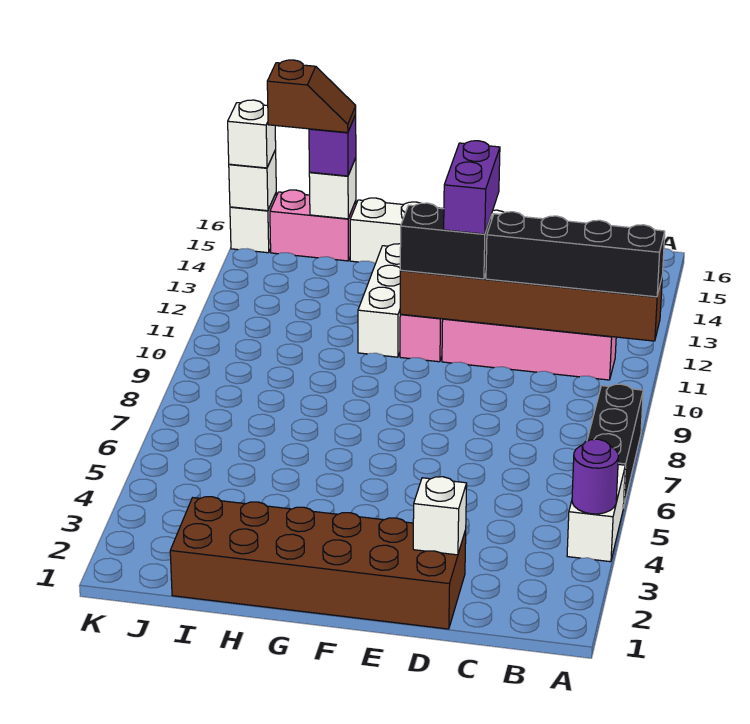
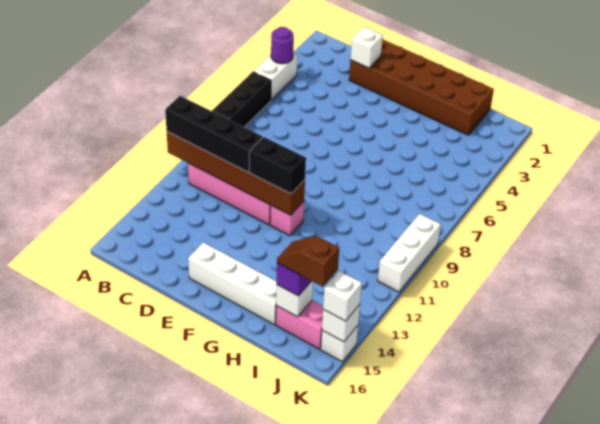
purple 1x2 brick [444,141,500,234] -> none
white 1x3 brick [358,244,401,357] -> white 1x3 brick moved to [378,214,441,292]

